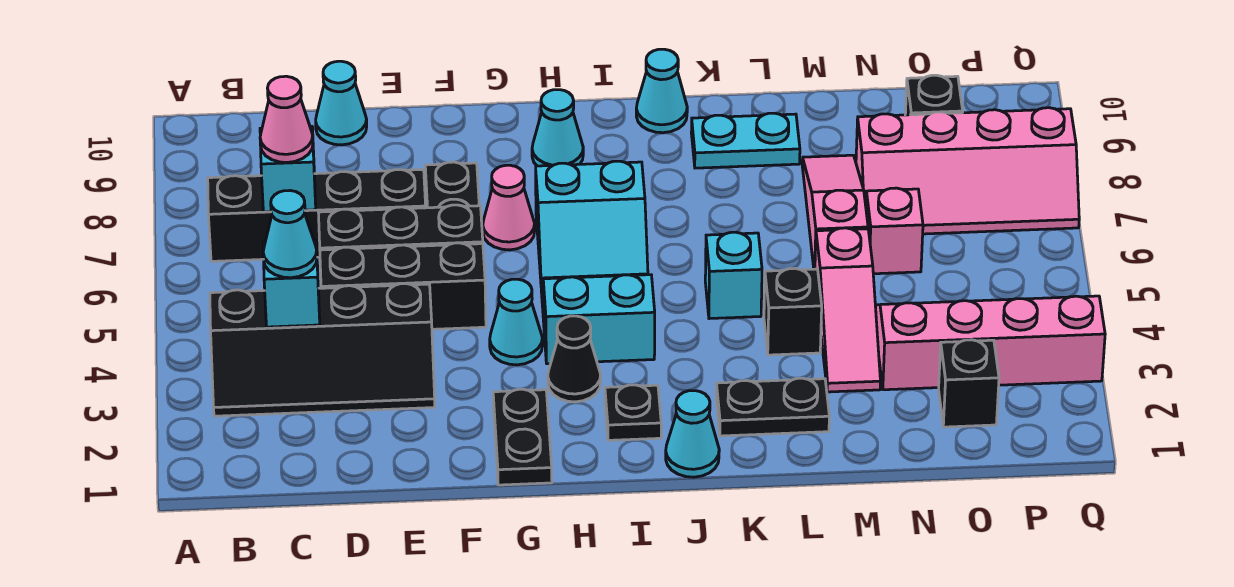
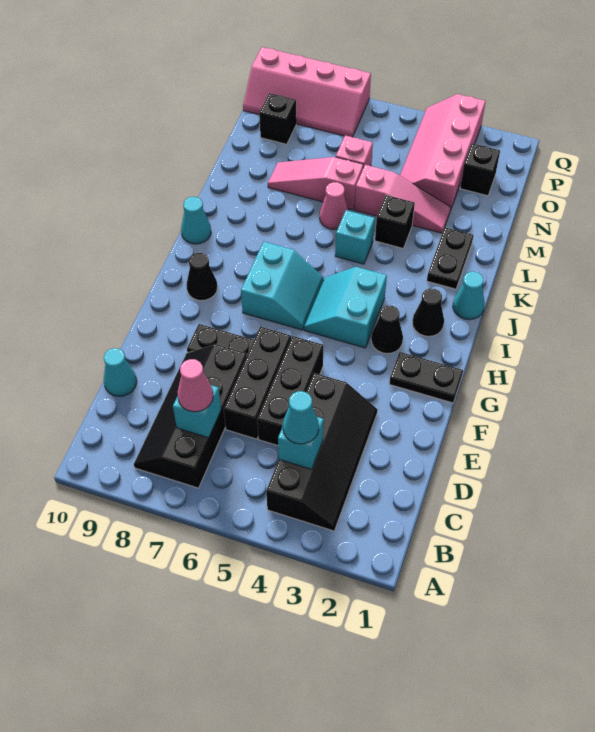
cyan 1x1 cone [490,279,542,365] -> none
pink 1x1 cone [483,165,535,250] -> pink 1x1 cone moved to [320,182,348,230]
cyan 1x1 cone [532,90,583,166] -> black 1x1 cone [186,253,218,301]
black 1x1 plate [605,385,661,440] -> black 1x1 cone [412,288,444,336]
cyan 1x2 plate [691,113,800,168] -> none
pink 2x4 slope [856,108,1079,234] -> pink 2x4 slope turned to [243,47,371,137]

